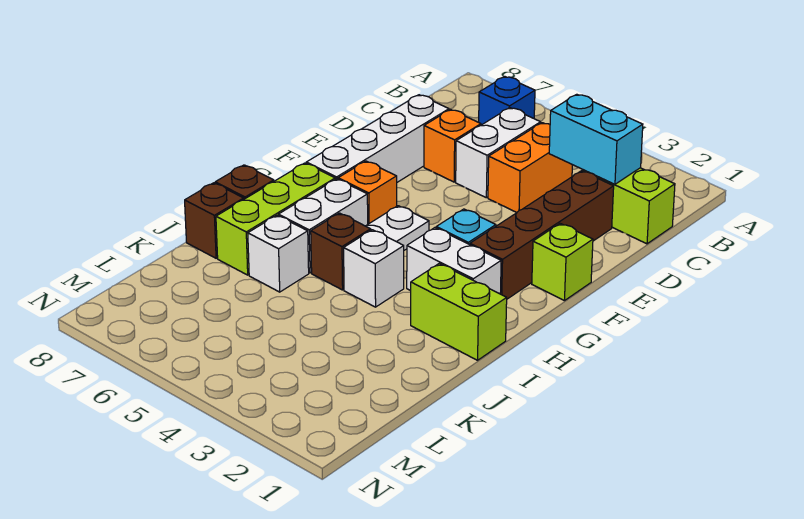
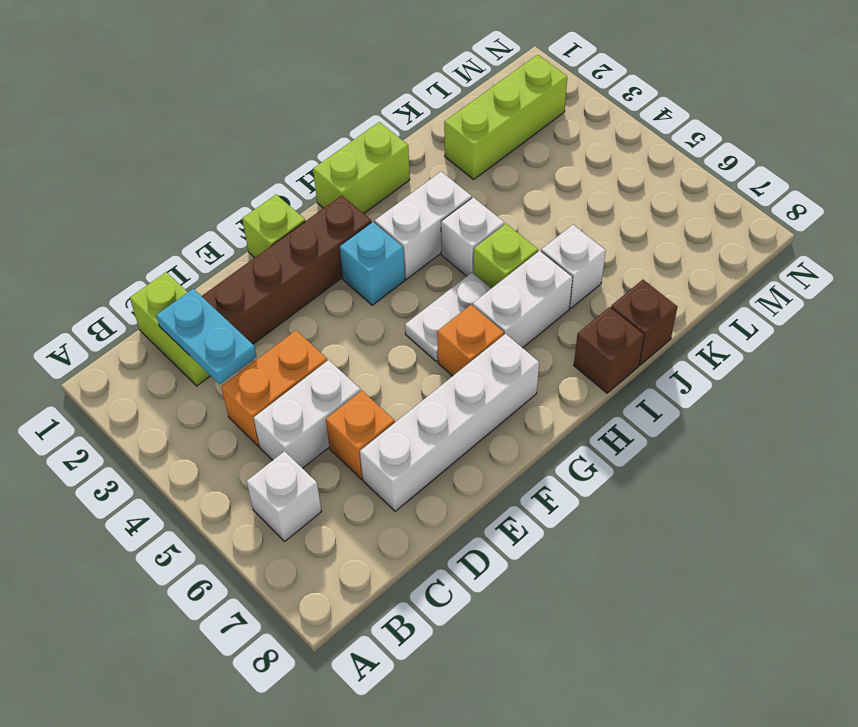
blue 1x1 brick [479,77,535,125] -> white 1x1 brick [247,451,322,541]
cyan 1x2 brick [549,94,643,184] -> cyan 1x2 plate [156,289,257,384]
white 1x2 brick [407,228,501,294] -> white 1x2 brick turned to [375,172,472,279]
lime 1x3 brick [216,163,335,275] -> lime 1x3 brick moved to [444,55,567,179]
lime 1x2 brick [411,264,507,360] -> lime 1x2 brick turned to [313,122,410,214]
brown 1x1 brick [311,213,371,290] -> lime 1x1 brick [473,224,538,288]

